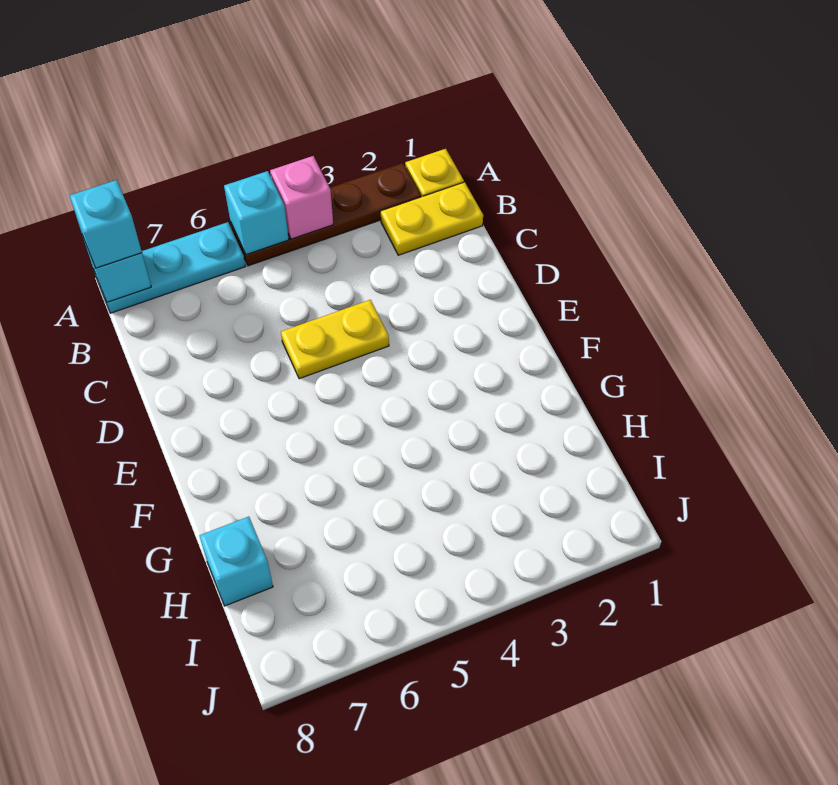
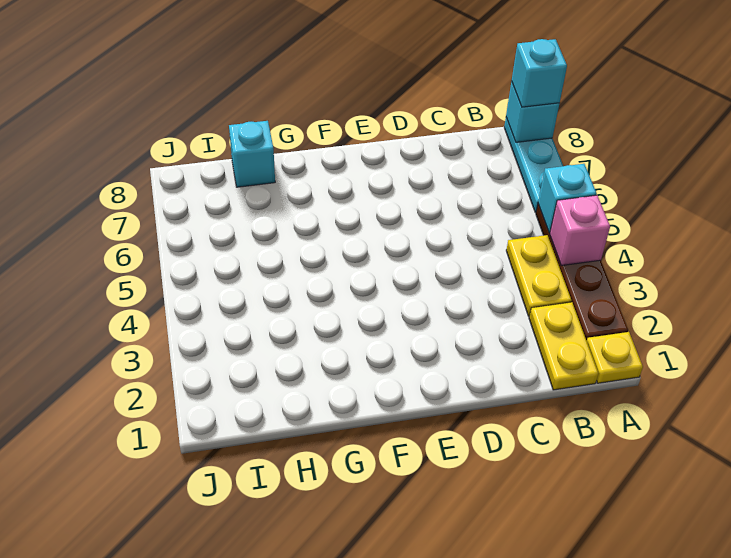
yellow 1x2 plate [281,300,389,379] -> yellow 1x2 plate moved to [506,235,572,316]

